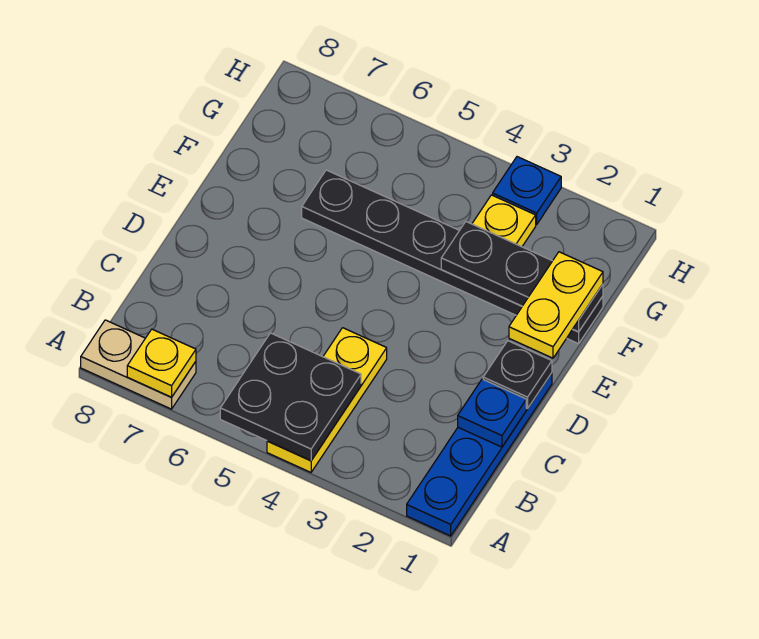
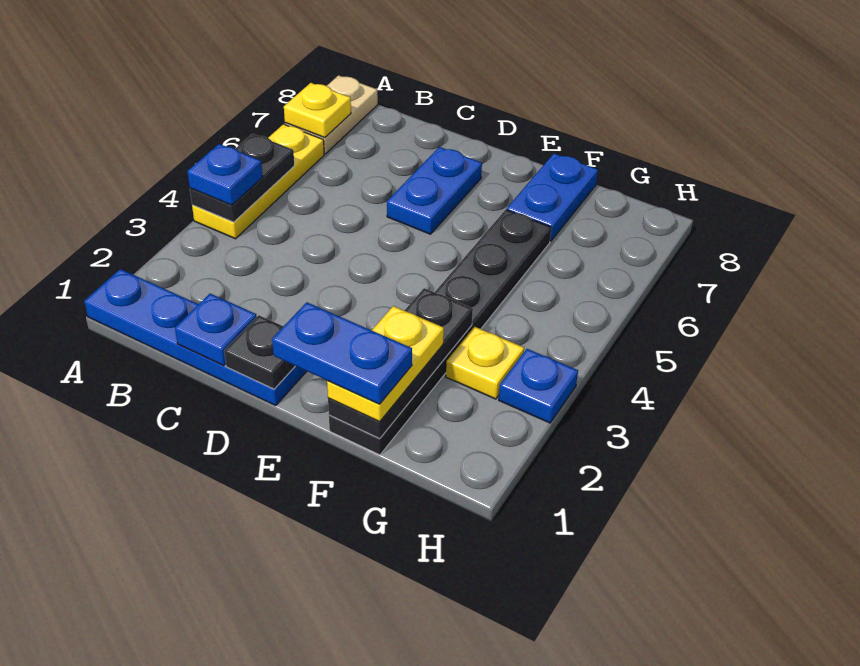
yellow 1x3 plate [267,328,387,472] -> yellow 1x3 plate turned to [192,124,324,239]
black 2x2 plate [220,333,361,461] -> black 1x2 plate [190,134,294,222]
none -> blue 1x1 plate [187,144,263,205]
none -> blue 1x2 plate [387,147,482,234]
yellow 1x2 plate [509,252,603,358] -> yellow 1x2 plate turned to [327,306,444,422]
none -> blue 1x2 plate [272,302,412,404]
none -> blue 1x2 plate [507,154,598,241]

